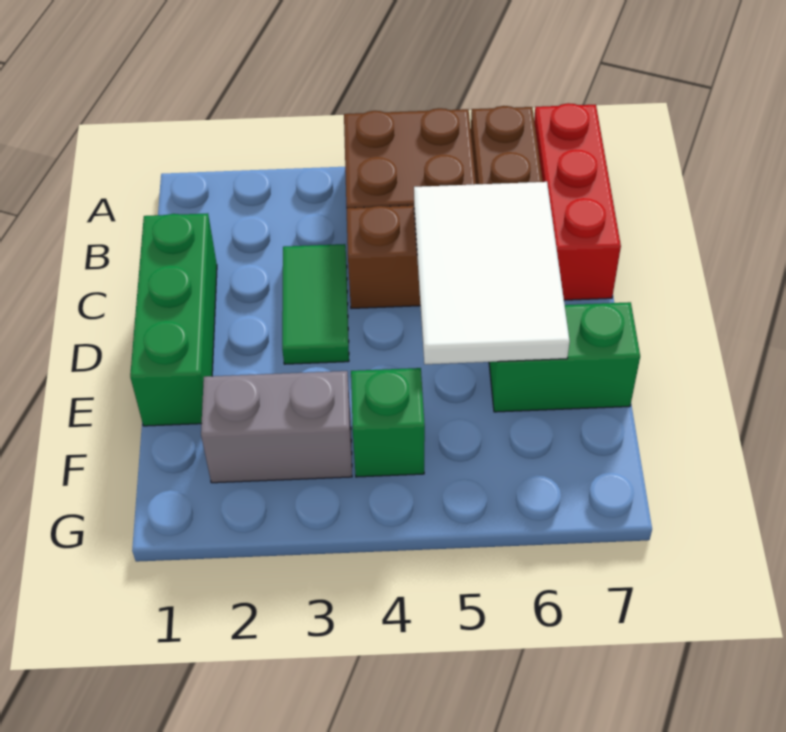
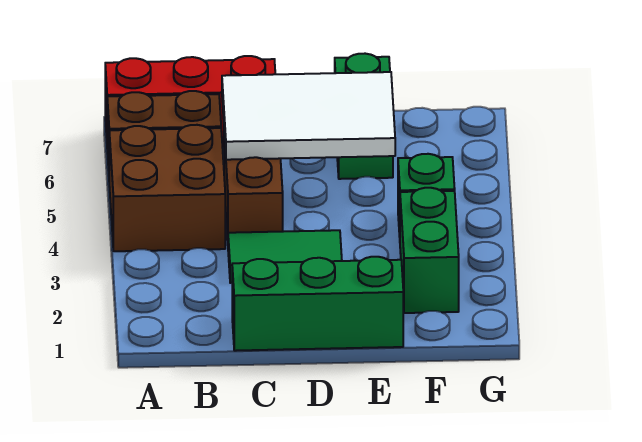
grey 1x2 brick [201,371,352,483] -> green 1x2 brick [400,188,459,313]

